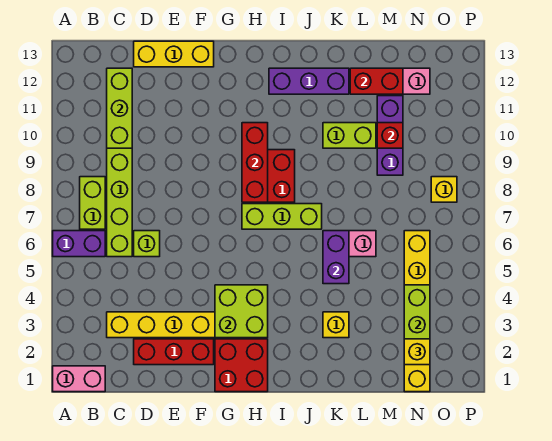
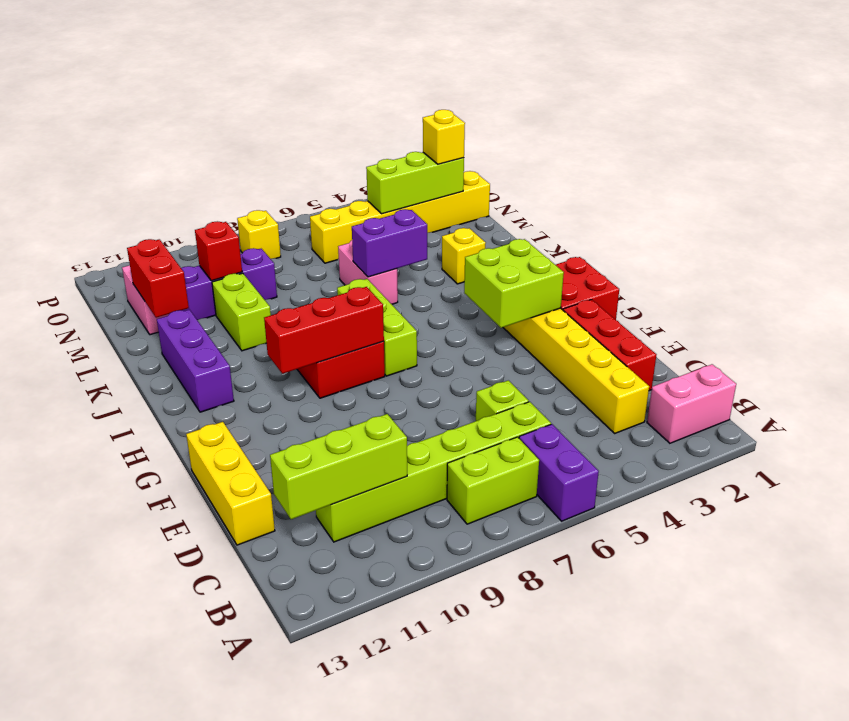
pink 1x2 brick [53,366,105,392] -> pink 1x2 brick turned to [647,364,736,443]

